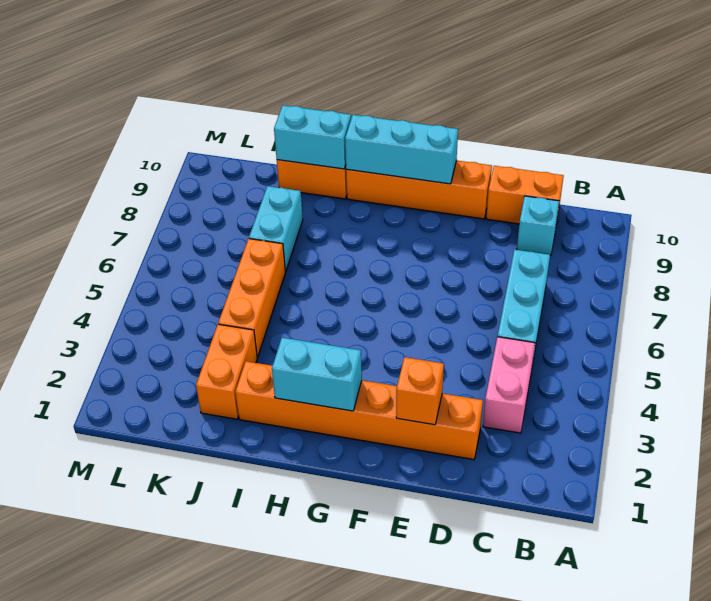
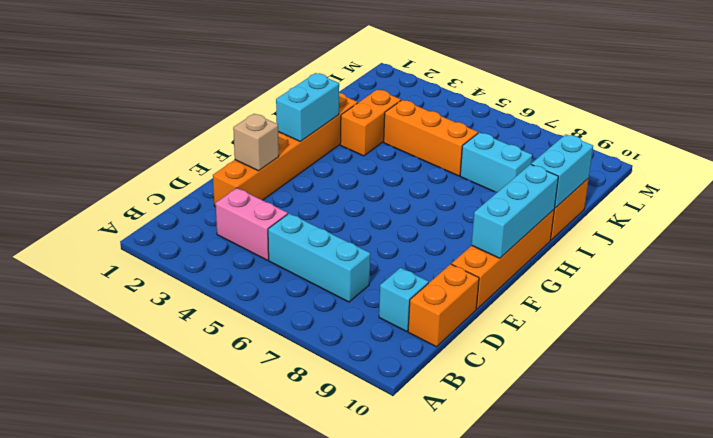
orange 1x1 brick [396,357,444,425] -> tan 1x1 brick [233,114,279,171]
orange 1x2 brick [196,324,257,419] -> orange 1x2 brick turned to [340,89,401,156]

